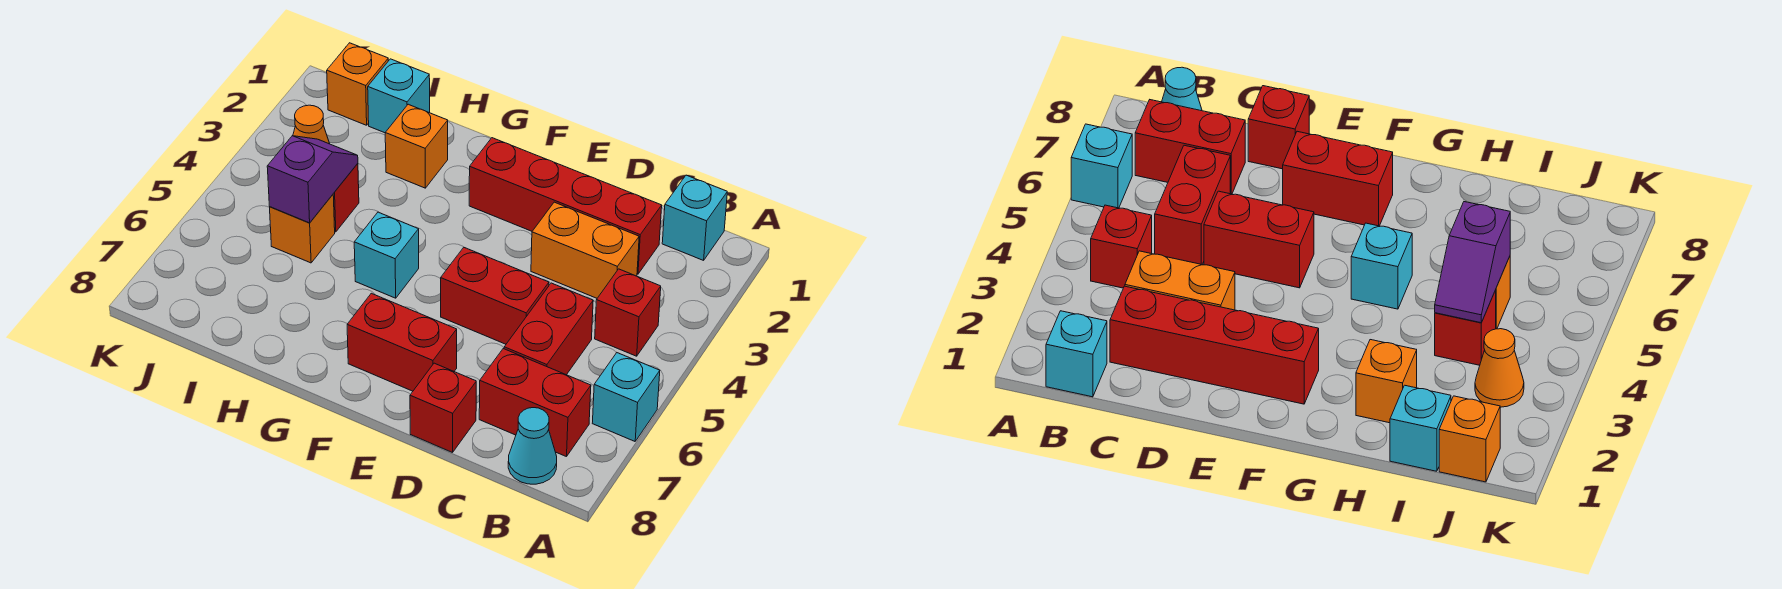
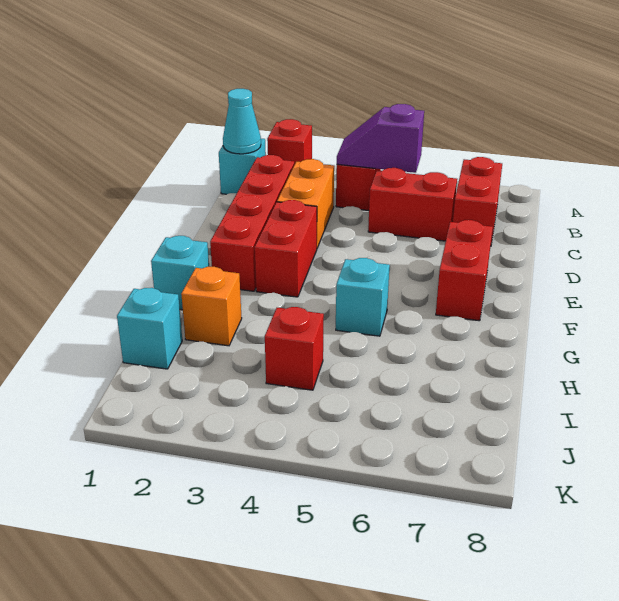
cyan 1x1 brick [592,353,660,441] -> cyan 1x1 brick moved to [151,236,209,310]
cyan 1x1 cone [508,408,557,484] -> cyan 1x1 cone moved to [223,89,261,154]
red 1x2 brick [441,248,549,344] -> red 1x2 brick moved to [255,200,317,297]
red 1x1 brick [410,363,476,452] -> red 1x1 brick moved to [267,119,312,165]
purple 1x2 slope [267,136,358,223] -> purple 1x2 slope moved to [337,104,424,173]
orange 1x1 brick [270,195,335,263] -> none
orange 1x1 brick [327,43,388,125] -> none
orange 1x1 cone [293,105,330,144] -> none

